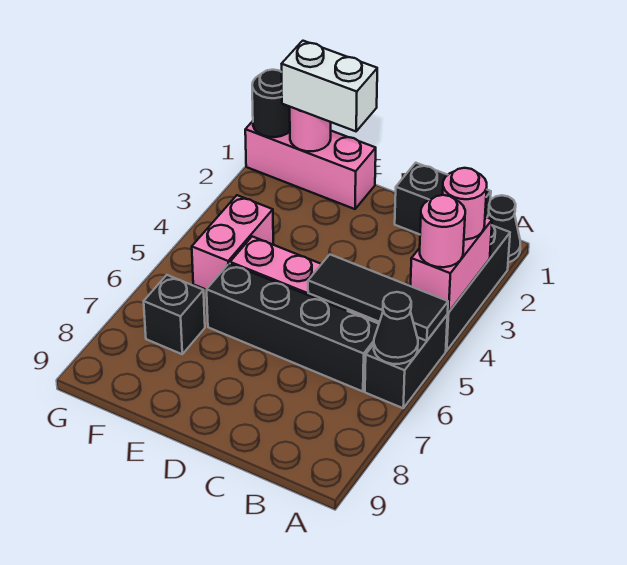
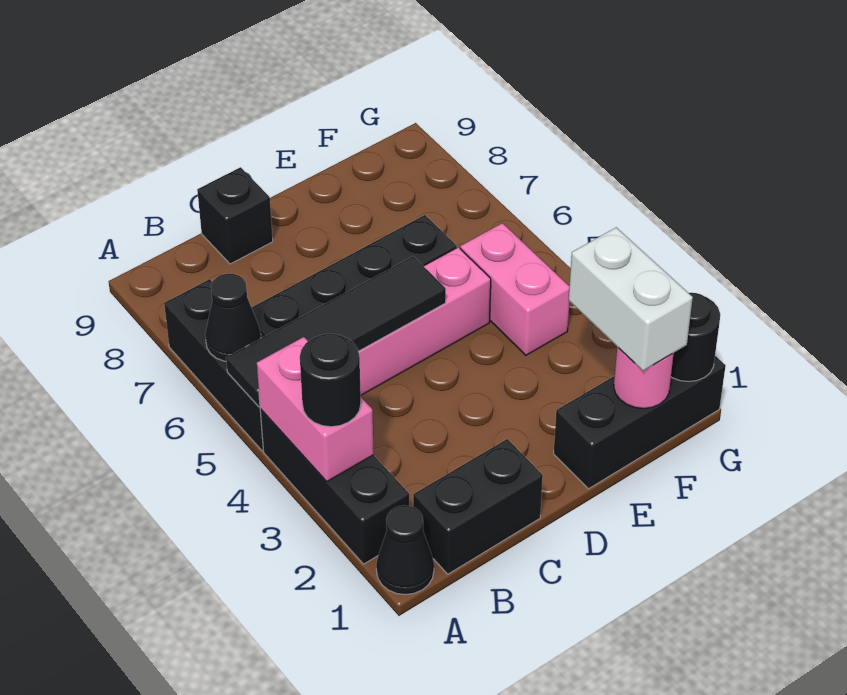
pink 1x1 round brick [443,168,487,240] -> black 1x1 round brick [300,334,361,427]
pink 1x1 round brick [420,195,465,267] -> none
black 1x2 brick [365,315,447,408] -> black 1x3 brick [164,279,263,451]
black 1x3 tile [308,255,448,341] -> black 1x4 tile [226,256,446,407]
pink 1x3 brick [245,121,376,209] -> black 1x3 brick [554,356,726,489]
white 1x2 brick [282,41,377,131] -> white 1x2 brick turned to [569,228,693,371]
black 1x1 brick [144,275,205,354] -> black 1x1 brick moved to [197,167,273,264]

